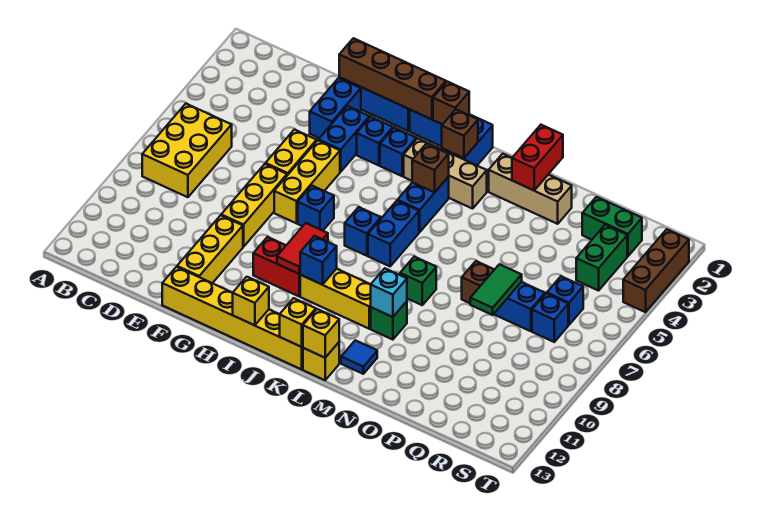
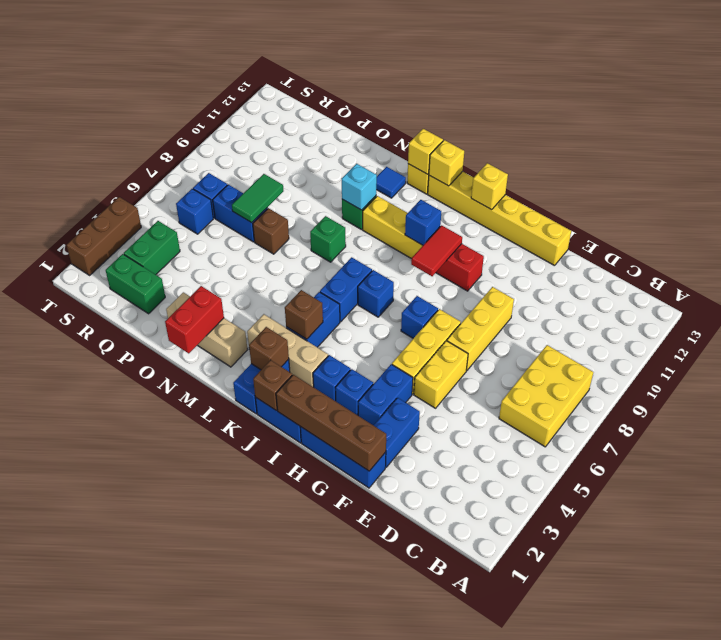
yellow 1x3 brick [177,215,243,283] -> none

